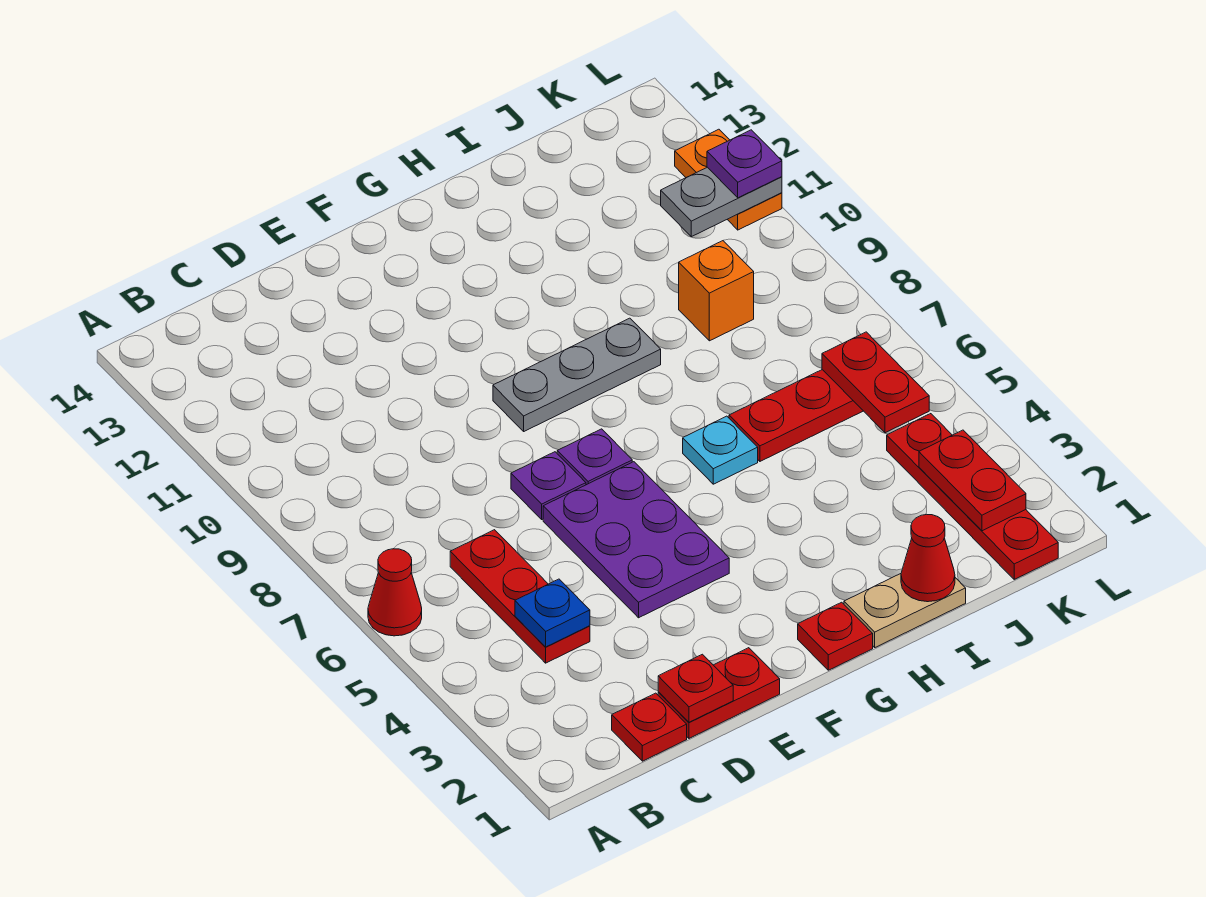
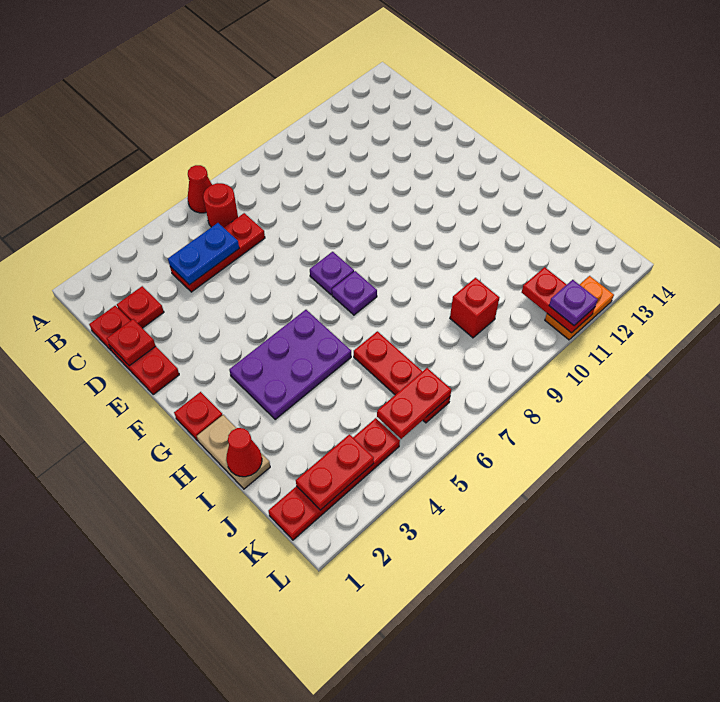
none -> red 1x1 round brick [203,183,238,228]
none -> red 1x1 plate [117,286,164,328]
blue 1x1 plate [515,579,590,647] -> blue 1x2 plate [168,223,239,285]
purple 2x3 plate [543,462,729,618] -> purple 2x3 plate moved to [229,310,351,420]
purple 1x1 plate [511,452,586,519] -> purple 1x1 plate moved to [332,271,377,315]
grey 1x3 plate [493,318,661,431] -> none
cyan 1x1 plate [683,416,758,484] -> none
orange 1x1 brick [679,241,754,341] -> red 1x1 brick [450,278,499,338]
grey 1x2 plate [661,167,782,237] -> red 1x2 plate [522,267,595,333]

